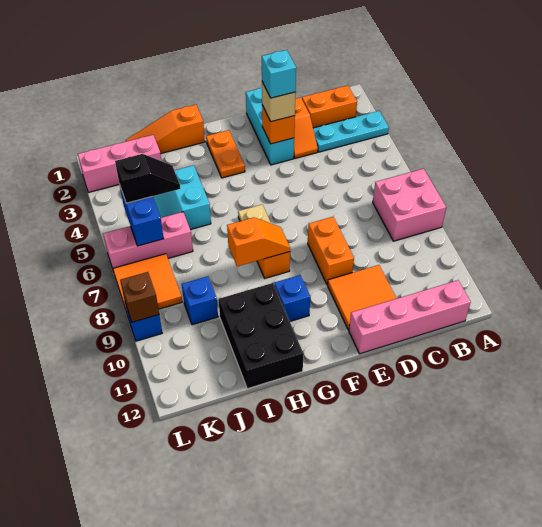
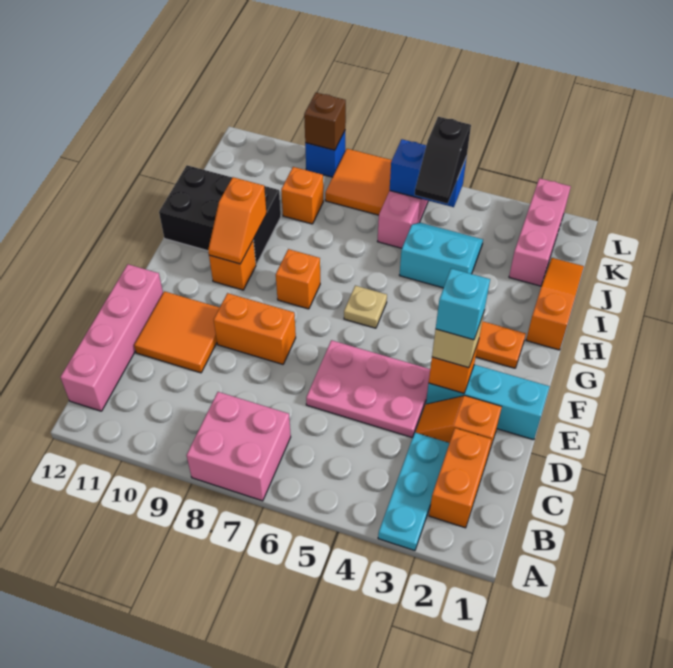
none -> pink 2x3 plate [306,340,430,438]
orange 1x2 slope [227,218,290,266] -> orange 1x2 slope moved to [208,177,266,264]
blue 1x1 brick [274,275,310,321] -> orange 1x1 brick [209,240,256,290]
blue 1x1 brick [182,276,218,325] -> orange 1x1 brick [281,167,323,224]

